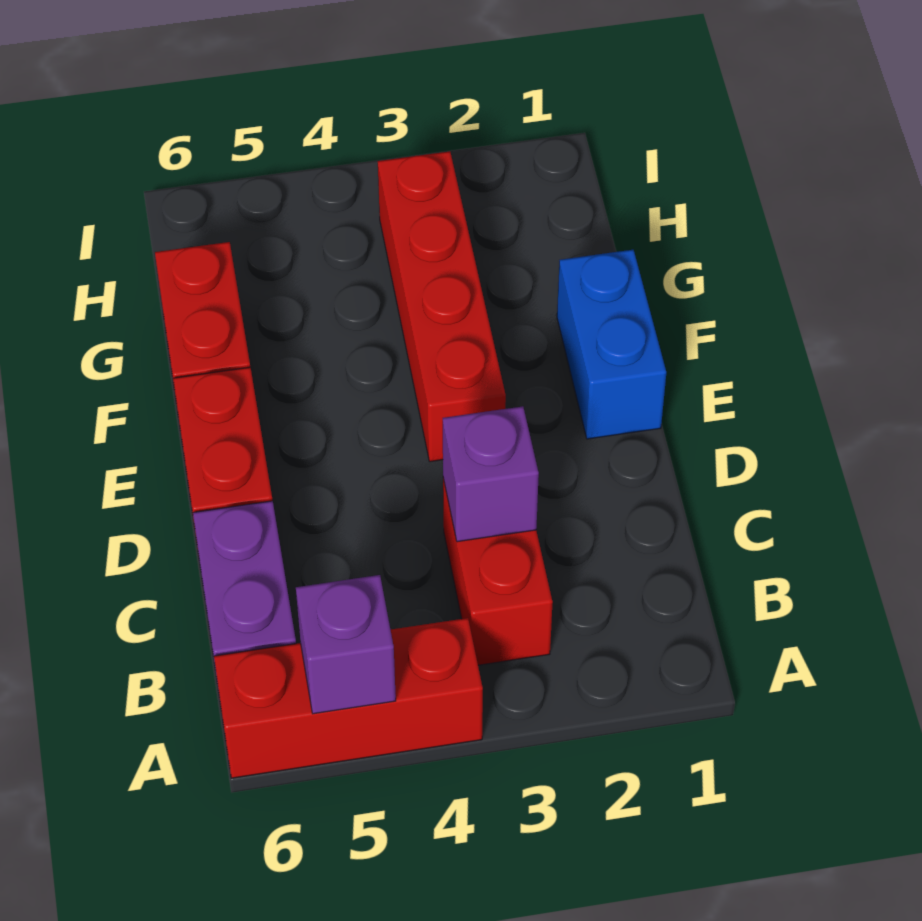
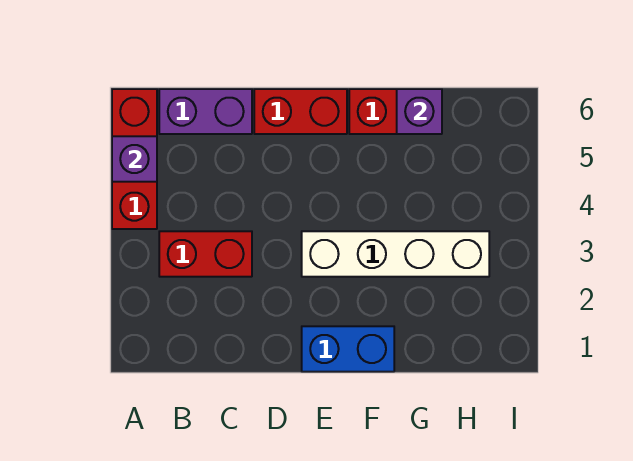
purple 1x1 brick [443,406,539,542] -> purple 1x1 brick moved to [397,89,442,134]
red 1x4 brick [378,151,506,462] -> white 1x4 brick [302,231,489,277]

